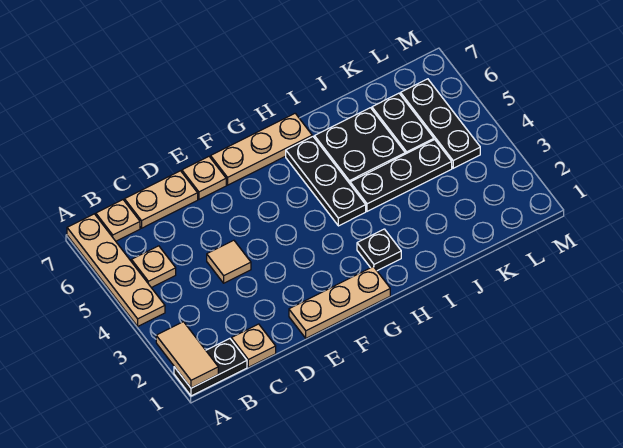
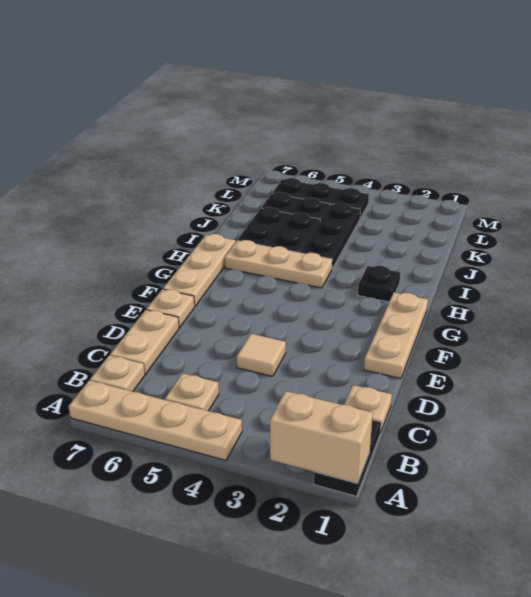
tan 1x2 tile [156,322,218,388] -> tan 1x2 brick [270,391,373,483]
black 1x3 plate [286,136,366,226] -> tan 1x3 plate [225,240,332,288]

